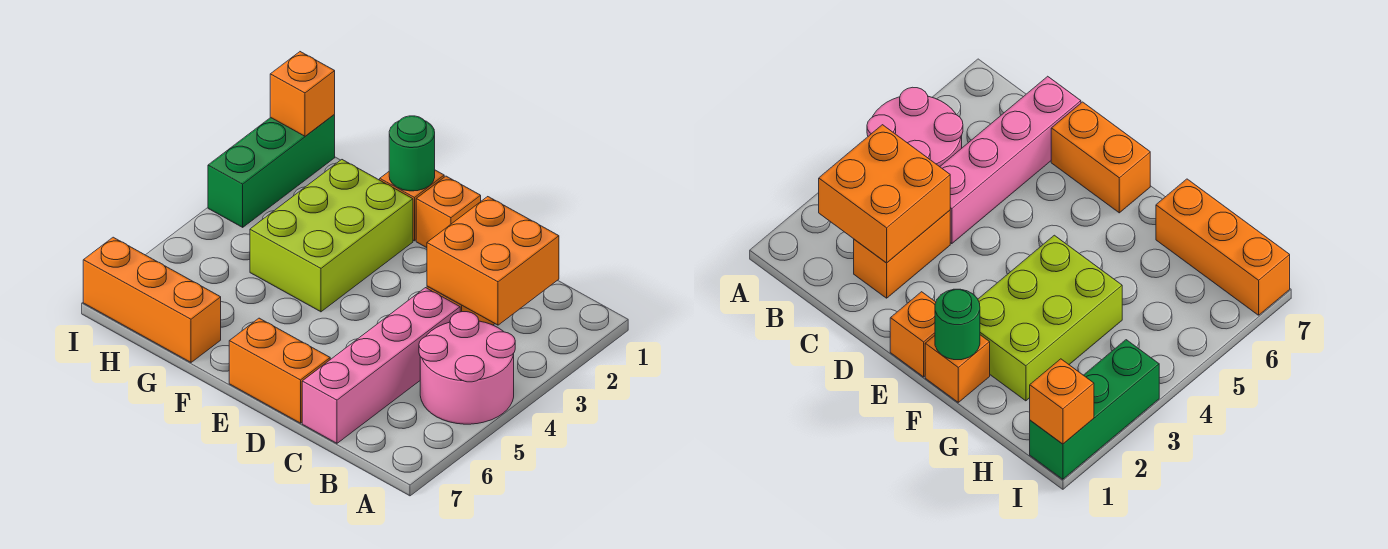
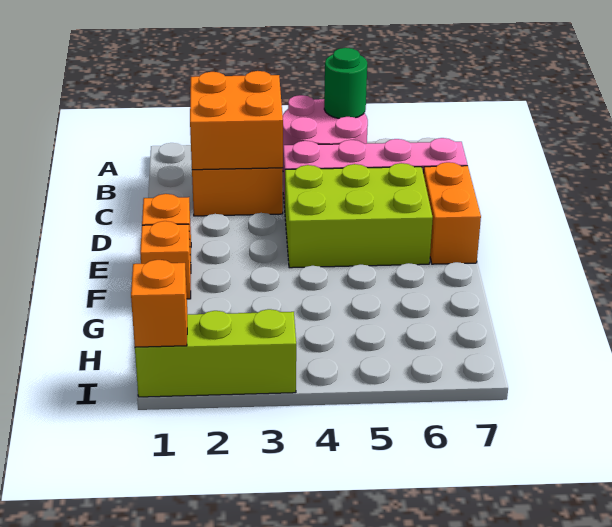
green 1x1 round brick [389,116,435,191] -> green 1x1 round brick moved to [324,48,367,118]
lime 2x3 brick [250,160,413,312] -> lime 2x3 brick moved to [285,163,433,268]
orange 1x3 brick [83,237,221,362] -> none
green 1x3 brick [208,115,335,227] -> lime 1x3 brick [135,309,296,397]

